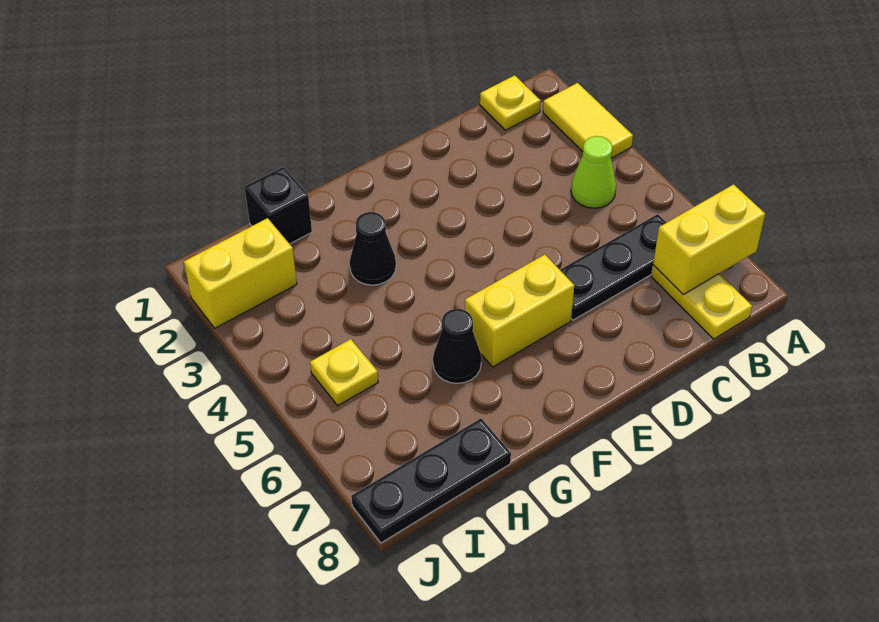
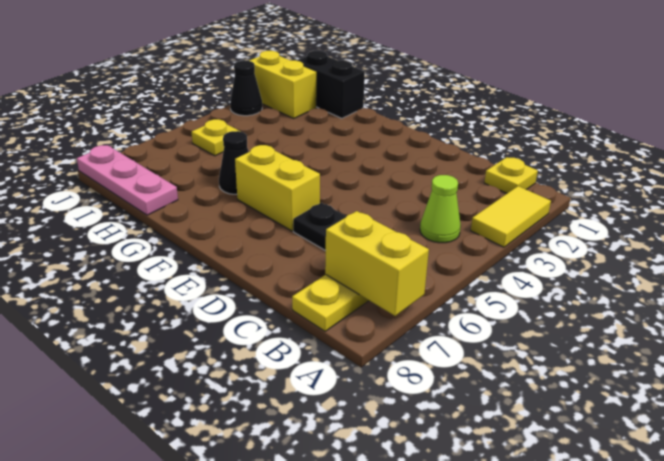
black 1x1 cone [350,212,396,285] -> black 1x1 cone moved to [230,60,262,116]
black 1x1 brick [244,167,312,244] -> black 1x2 brick [297,51,365,118]
black 1x3 plate [351,419,511,543] -> pink 1x3 plate [77,145,178,215]

